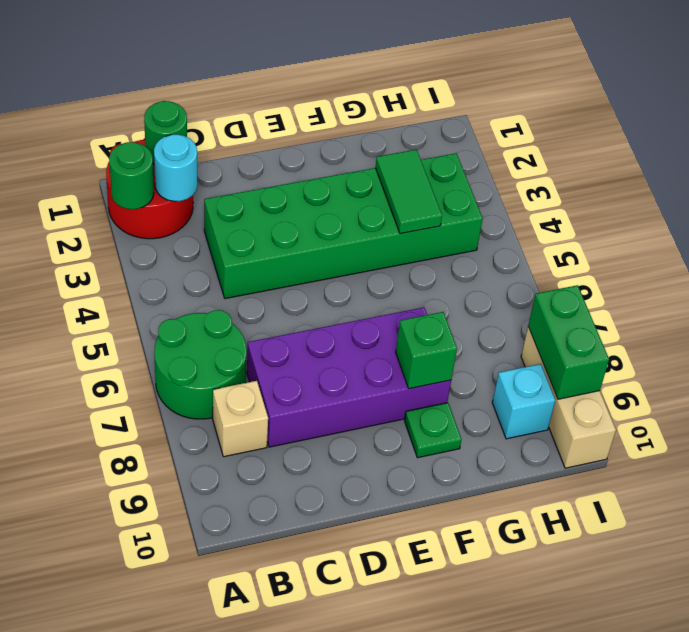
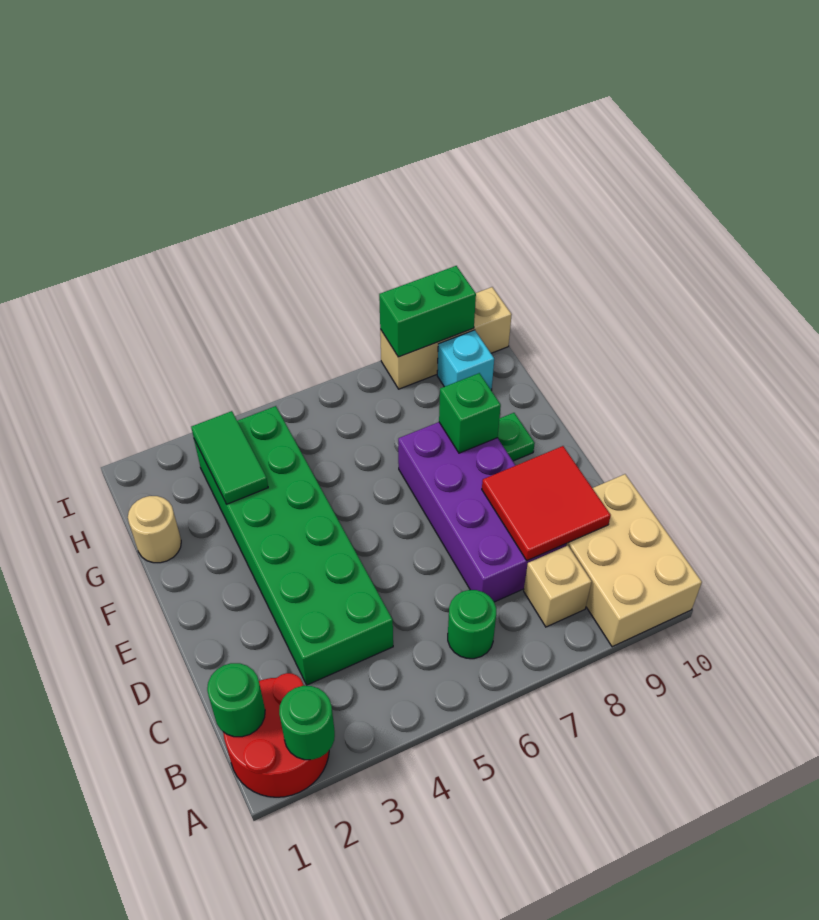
green 2x2 round brick [154,310,246,419] -> green 1x1 round brick [448,590,496,659]
none -> tan 2x3 brick [566,474,702,647]
cyan 1x1 round brick [154,135,197,201] -> none
none -> red 2x2 tile [482,446,611,561]
none -> tan 1x1 round brick [128,496,181,563]
green 1x2 tile [375,150,442,234] -> green 1x2 tile turned to [191,411,268,504]

